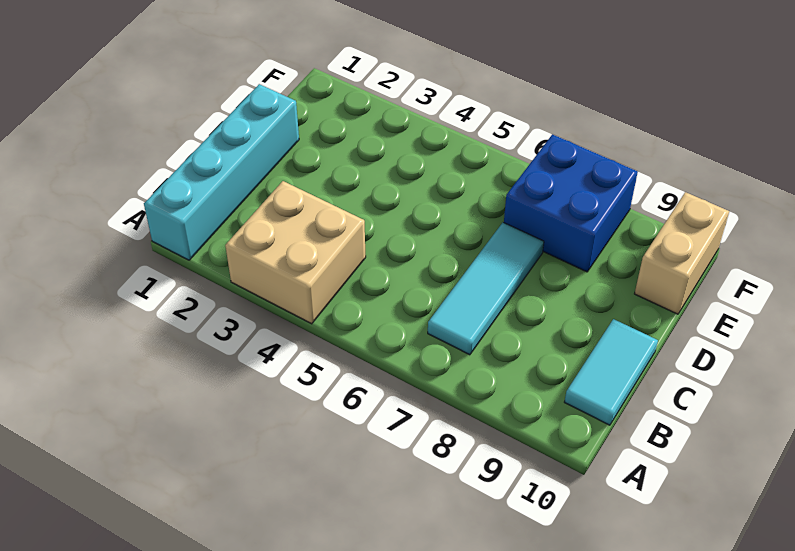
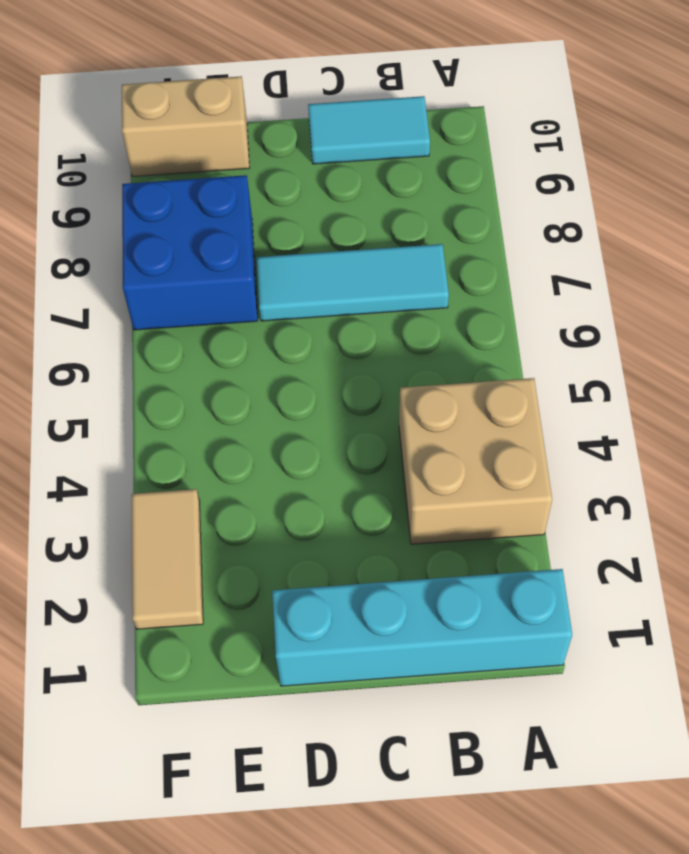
none -> tan 1x2 tile [132,489,203,629]

